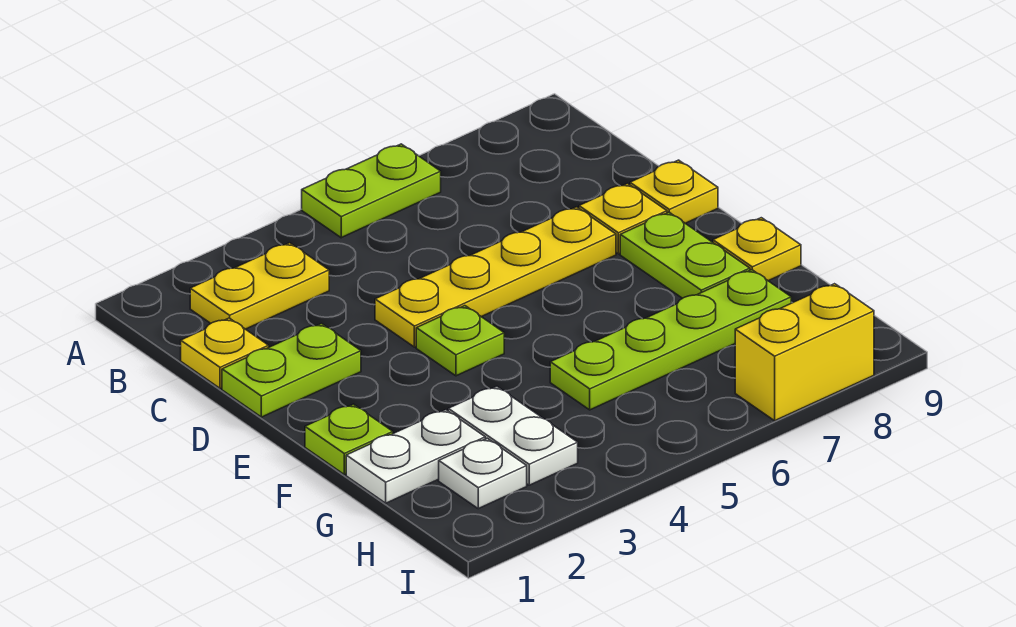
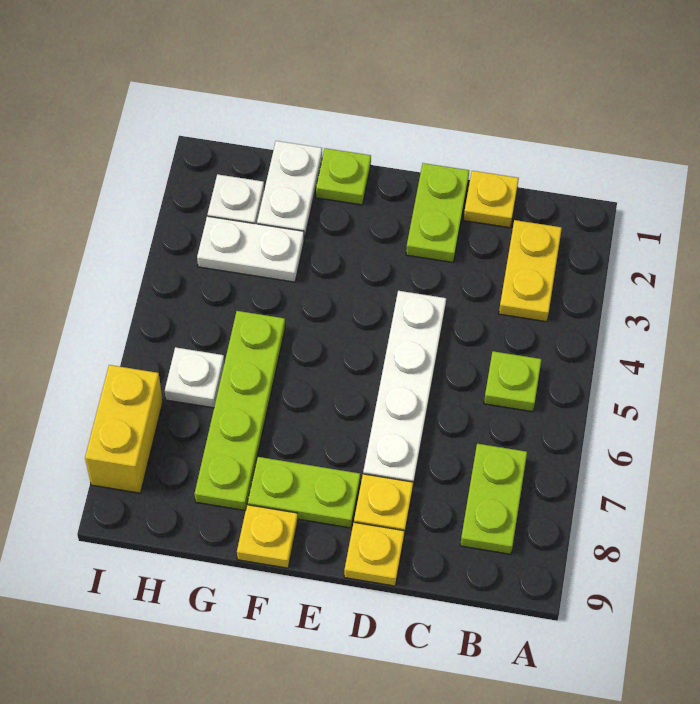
lime 1x2 plate [302,144,441,238] -> lime 1x2 plate moved to [460,444,527,554]
yellow 1x4 plate [375,207,616,347] -> white 1x4 plate [363,291,446,486]
lime 1x1 plate [416,306,504,376] -> lime 1x1 plate moved to [484,351,541,412]
none -> white 1x1 plate [165,347,224,408]

